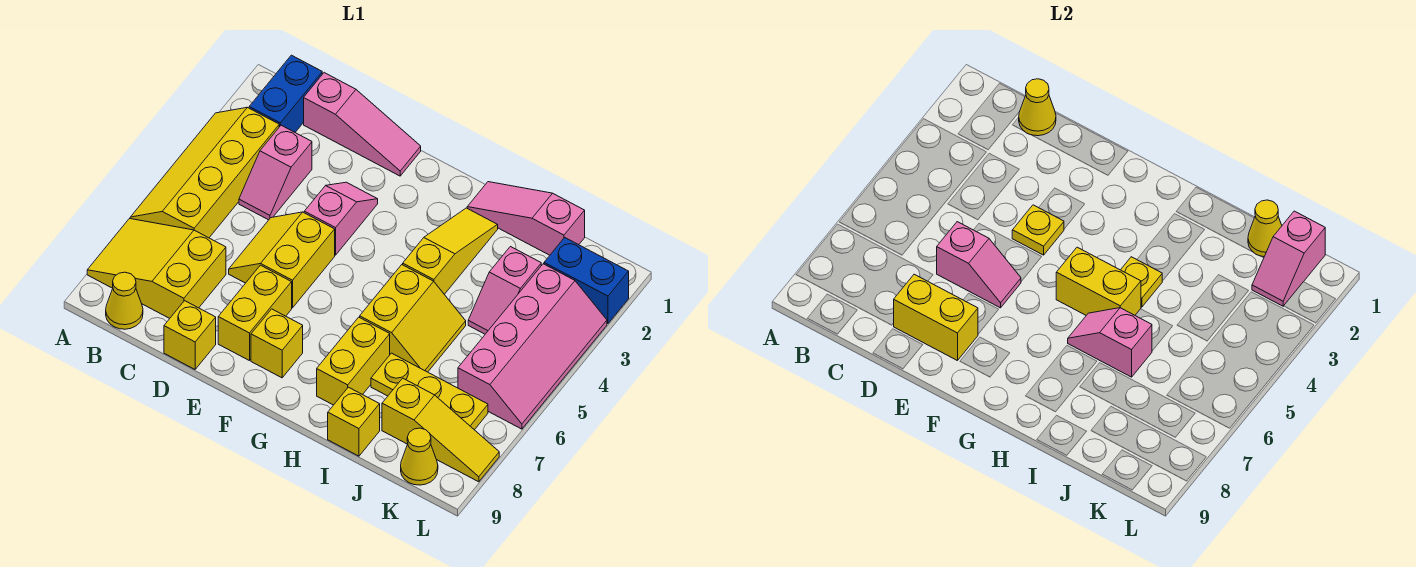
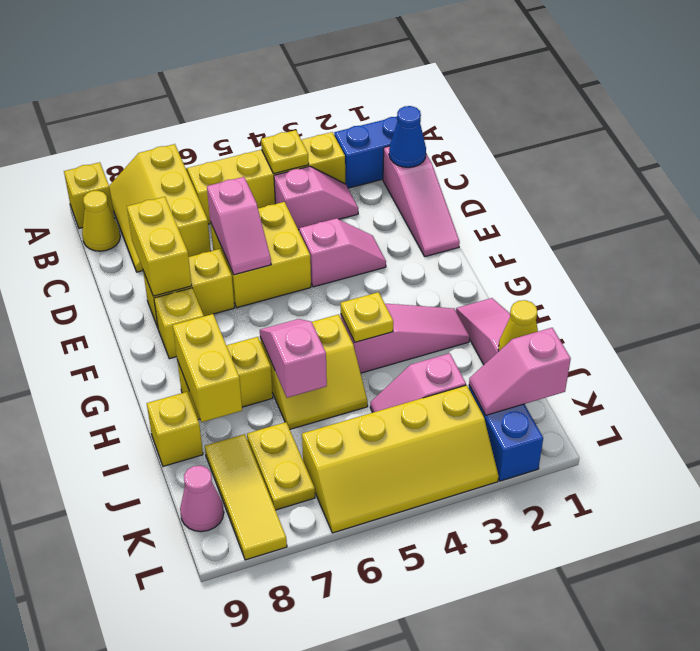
yellow 2x3 slope [87,219,226,318] -> yellow 2x3 slope turned to [109,144,211,272]
yellow 1x1 cone [1019,79,1056,136] -> blue 1x1 cone [389,106,426,167]
pink 1x2 slope [239,125,312,220] -> pink 1x2 slope turned to [274,166,358,230]
yellow 2x2 slope [229,212,335,308] -> yellow 2x2 brick [210,202,311,308]
yellow 1x1 brick [164,301,216,369] -> yellow 1x1 brick moved to [64,162,114,228]
yellow 1x1 plate [1012,205,1064,255] -> yellow 1x1 plate moved to [261,130,309,174]
yellow 1x2 brick [1056,247,1141,315] -> yellow 1x2 brick moved to [173,314,242,422]
yellow 1x3 slope [403,208,498,294] -> pink 1x3 slope [341,304,470,373]
yellow 1x3 plate [371,353,488,430] -> yellow 1x2 plate [247,422,315,510]
yellow 1x3 slope [382,378,499,482] -> yellow 1x3 tile [205,434,287,560]
pink 2x4 slope [458,264,607,429] -> yellow 2x4 slope [302,385,498,533]
yellow 1x1 cone [401,428,438,485] -> pink 1x1 cone [180,466,224,532]

